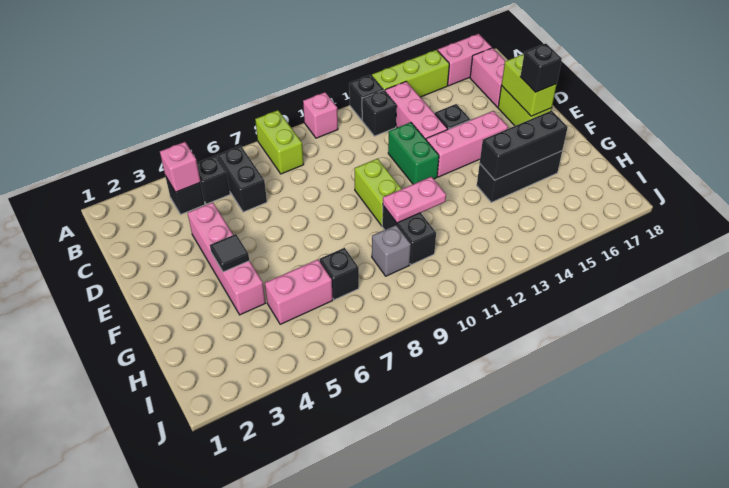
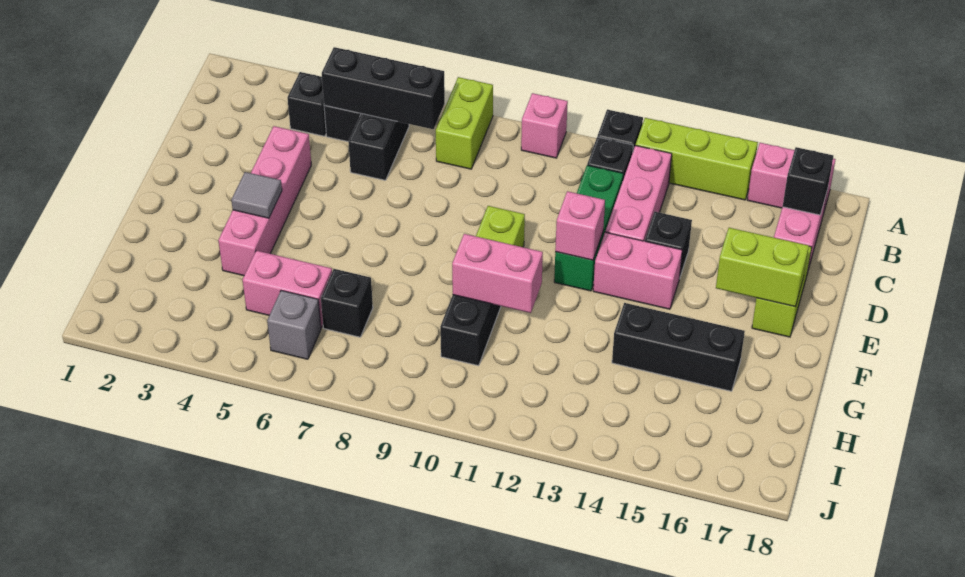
pink 1x1 brick [160,142,201,192] -> pink 1x1 brick moved to [555,191,605,260]
green 1x2 brick [388,122,439,184] -> green 1x3 brick [554,165,623,291]
lime 1x2 brick [502,54,557,116] -> lime 1x2 brick turned to [716,228,809,307]
pink 1x3 brick [426,111,508,177] -> pink 1x2 brick [593,232,682,309]
black 1x1 brick [520,44,562,92] -> black 1x1 brick moved to [783,147,833,215]
black 1x1 tile [210,234,249,272] -> grey 1x1 tile [231,172,282,218]
pink 1x2 plate [383,177,446,223] -> pink 1x2 brick [452,234,543,313]
black 1x3 brick [480,111,568,180] -> black 1x3 brick moved to [322,47,445,129]
grey 1x1 brick [372,225,411,276] -> grey 1x1 brick moved to [267,291,321,359]

